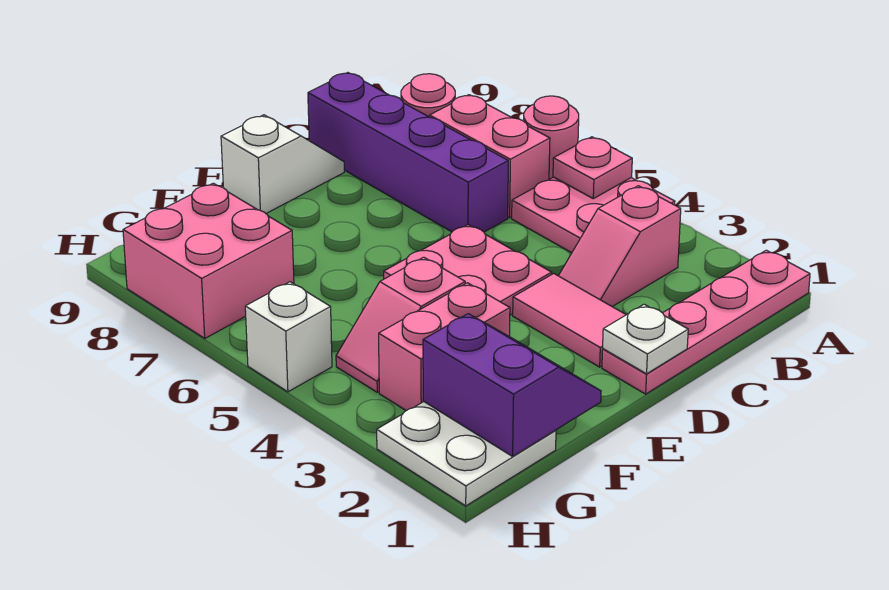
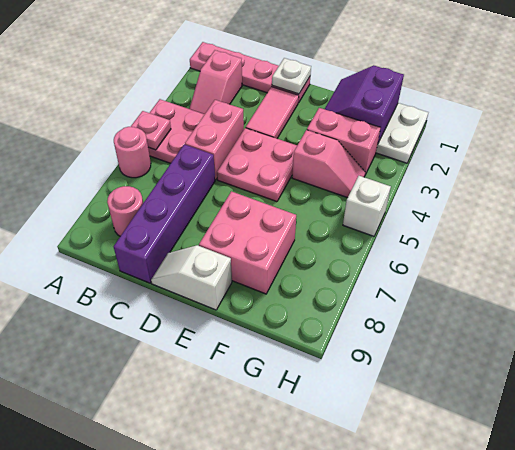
pink 1x2 slope [559,186,681,306] -> pink 1x2 slope turned to [189,50,242,114]
pink 1x2 brick [430,95,550,218] -> pink 1x2 brick moved to [185,100,244,180]
pink 2x2 brick [123,183,294,338] -> pink 2x2 brick moved to [199,191,296,294]

